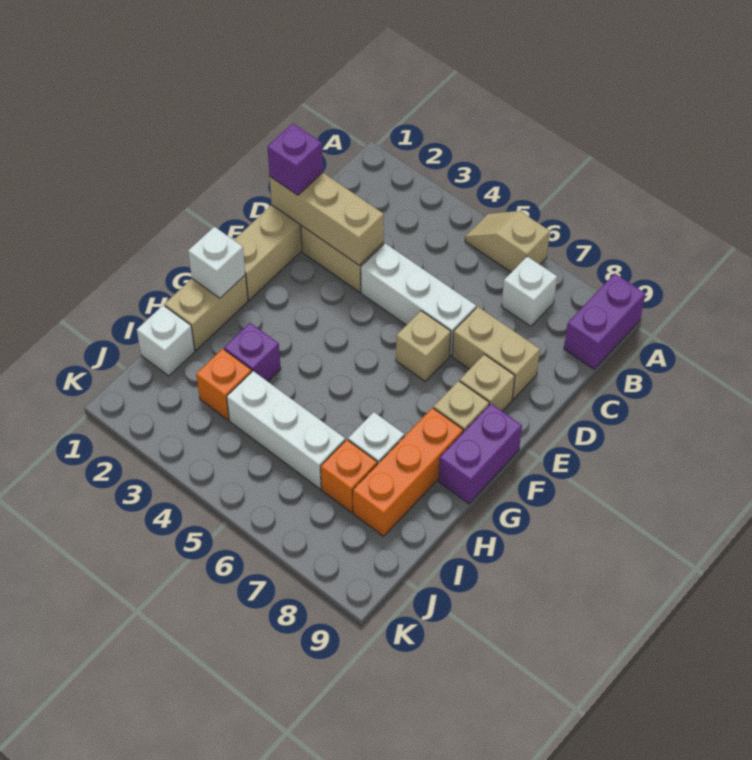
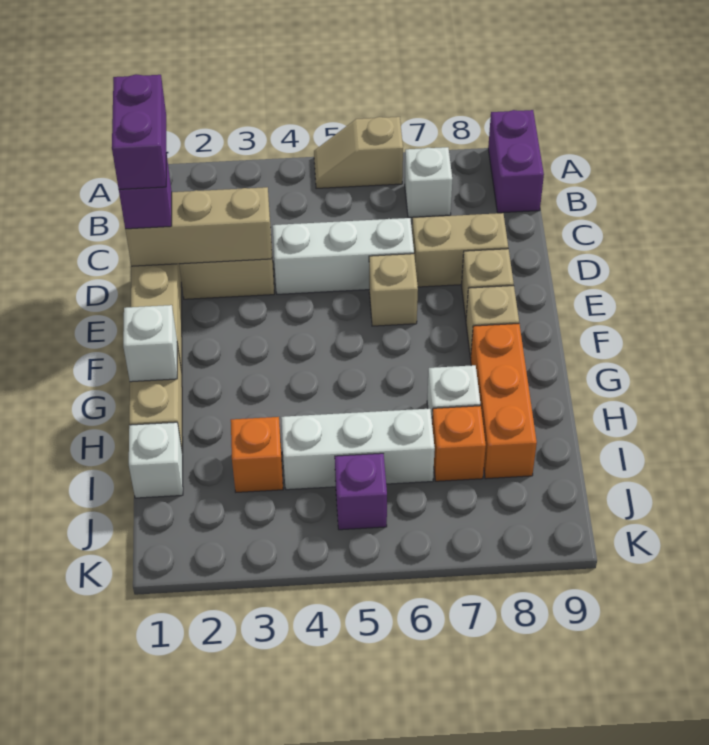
purple 1x2 brick [438,404,522,504] -> purple 1x2 brick moved to [112,74,166,189]
purple 1x1 brick [224,323,281,381] -> purple 1x1 brick moved to [335,453,387,530]

